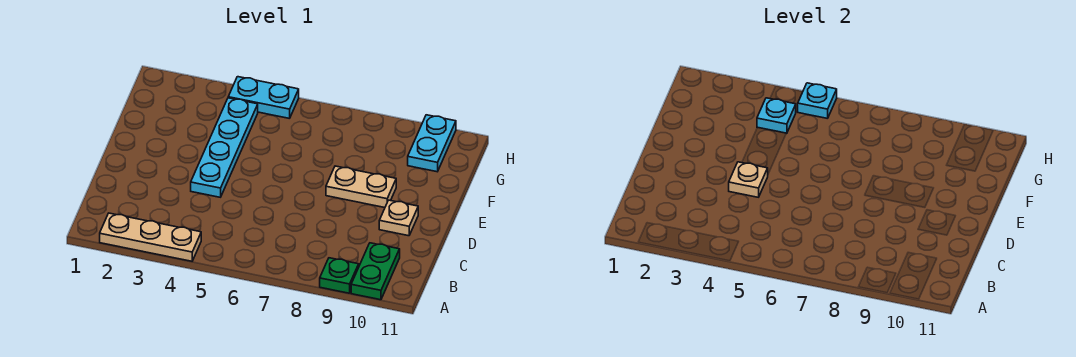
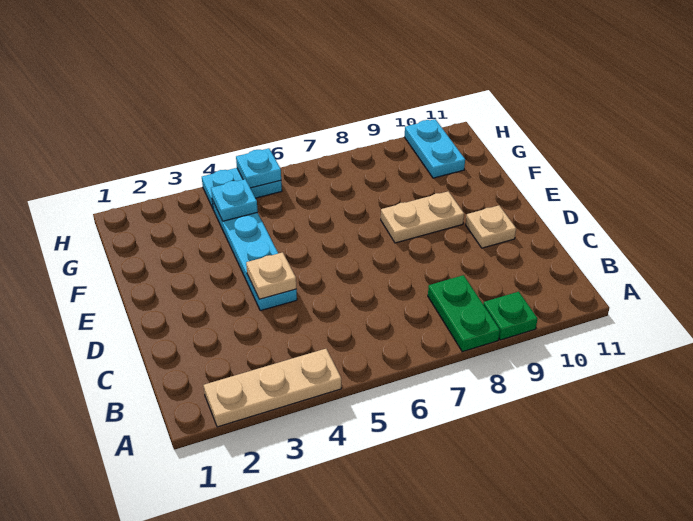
green 1x2 plate [351,243,400,300] -> green 1x2 plate moved to [428,275,500,352]

